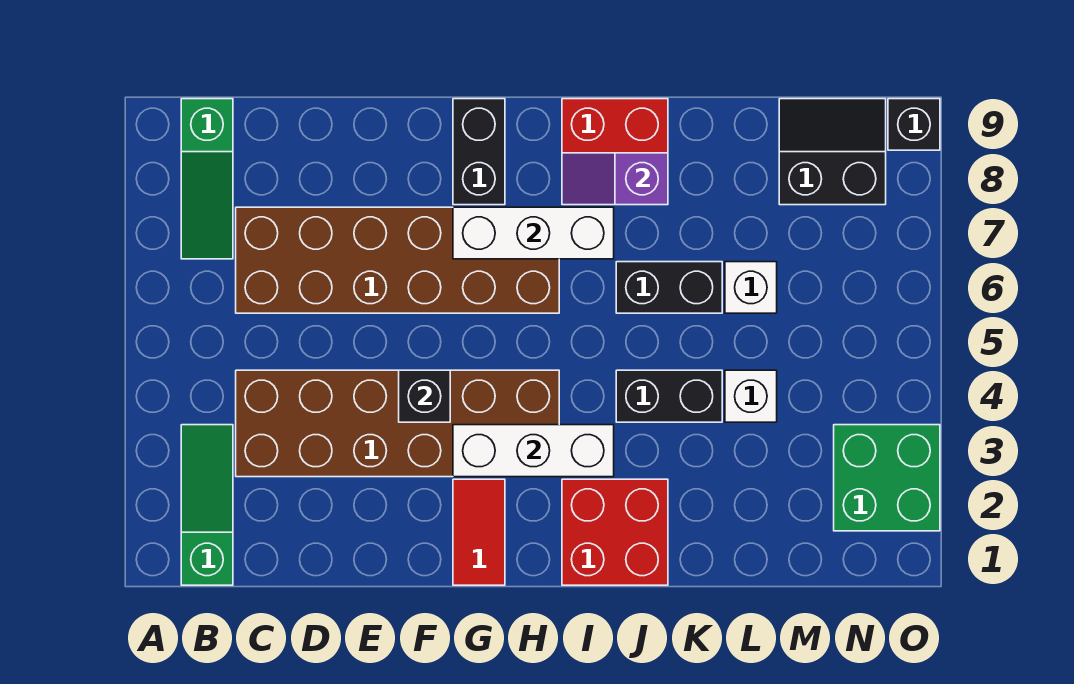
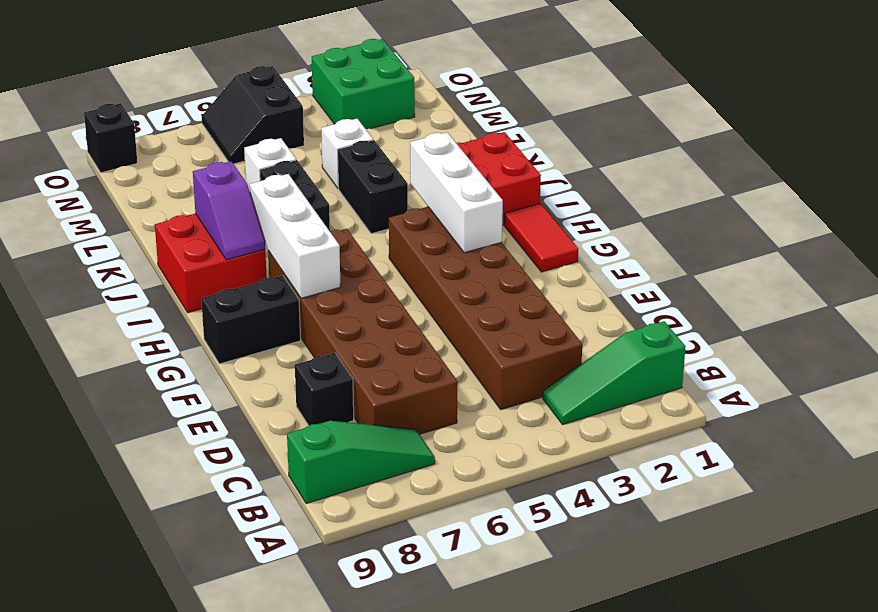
black 1x1 brick [399,370,450,422] -> black 1x1 brick moved to [295,353,354,426]
red 1x2 tile [453,479,505,585] -> red 1x2 tile turned to [505,203,578,272]
black 2x2 slope [779,99,886,205] -> black 2x2 slope moved to [202,66,304,164]

